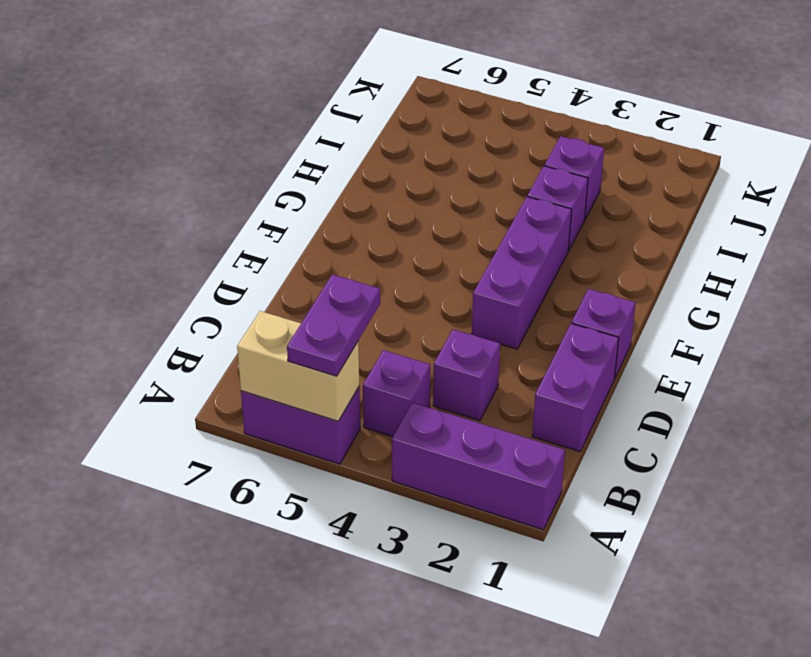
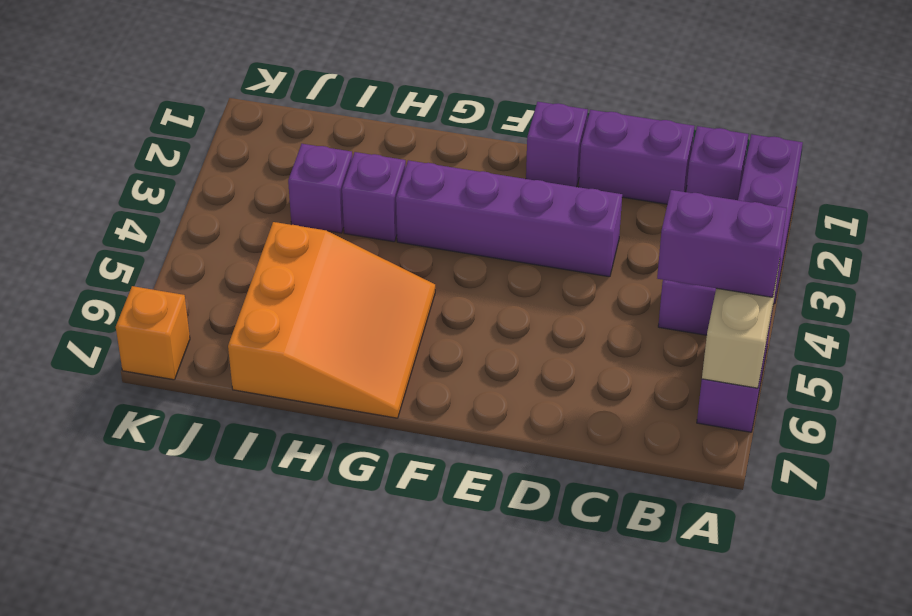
purple 1x2 plate [287,275,380,376] -> purple 1x2 brick [657,190,787,297]
purple 1x1 brick [433,329,500,420] -> purple 1x1 brick moved to [686,126,748,200]
purple 1x3 brick [472,197,572,349] -> purple 1x4 brick [396,160,622,277]
none -> orange 3x3 slope [228,222,435,418]
none -> orange 1x1 brick [116,286,190,380]

